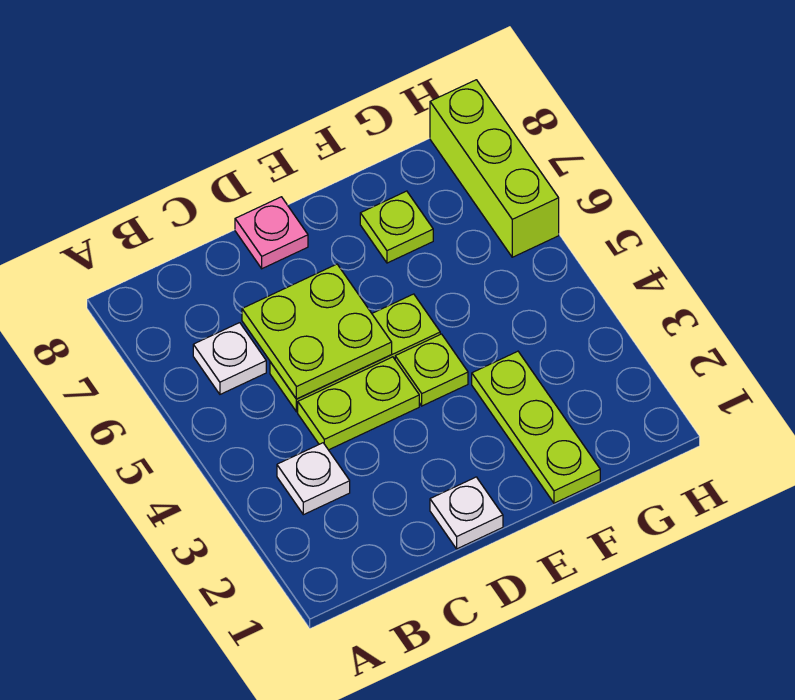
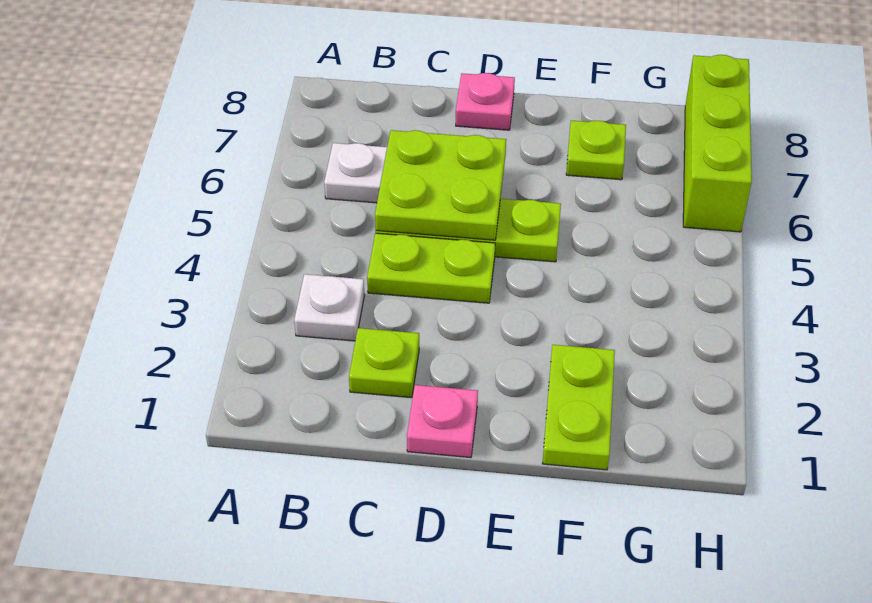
white 1x1 plate [430,477,503,549] -> pink 1x1 plate [407,385,478,458]
lime 1x1 plate [395,334,468,406] -> lime 1x1 plate moved to [349,328,419,398]
lime 1x3 plate [472,351,600,503] -> lime 1x2 plate [542,345,615,470]

